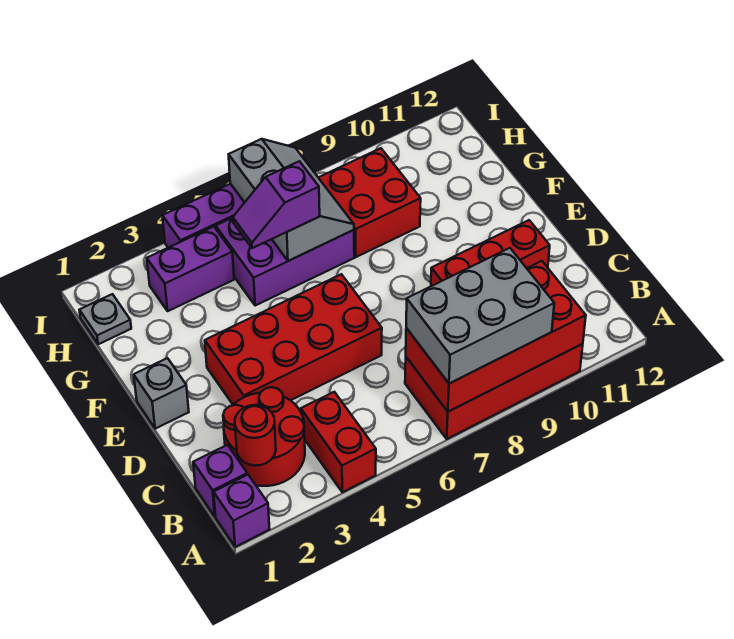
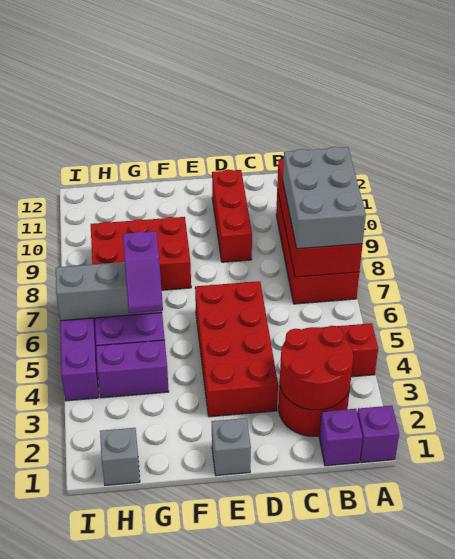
red 1x1 round brick [235,405,276,466] -> red 2x2 round brick [280,326,353,410]
red 2x2 brick [318,148,421,257] -> red 2x3 brick [91,217,191,290]
grey 1x1 plate [80,294,131,344] -> grey 1x1 brick [100,428,140,485]
purple 1x2 brick [147,227,234,311] -> purple 1x2 brick turned to [96,340,169,398]

